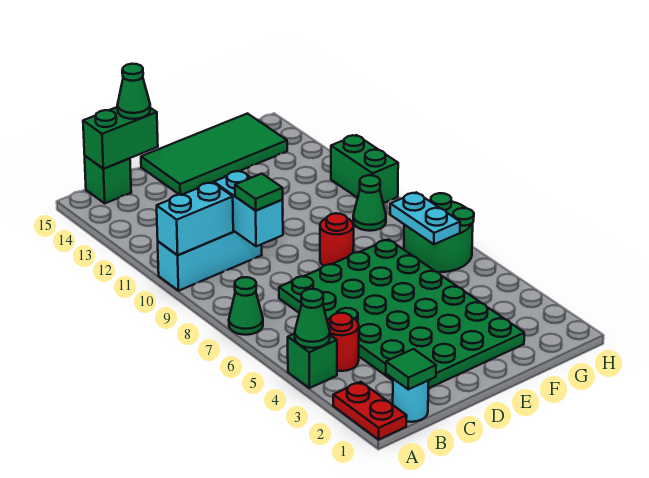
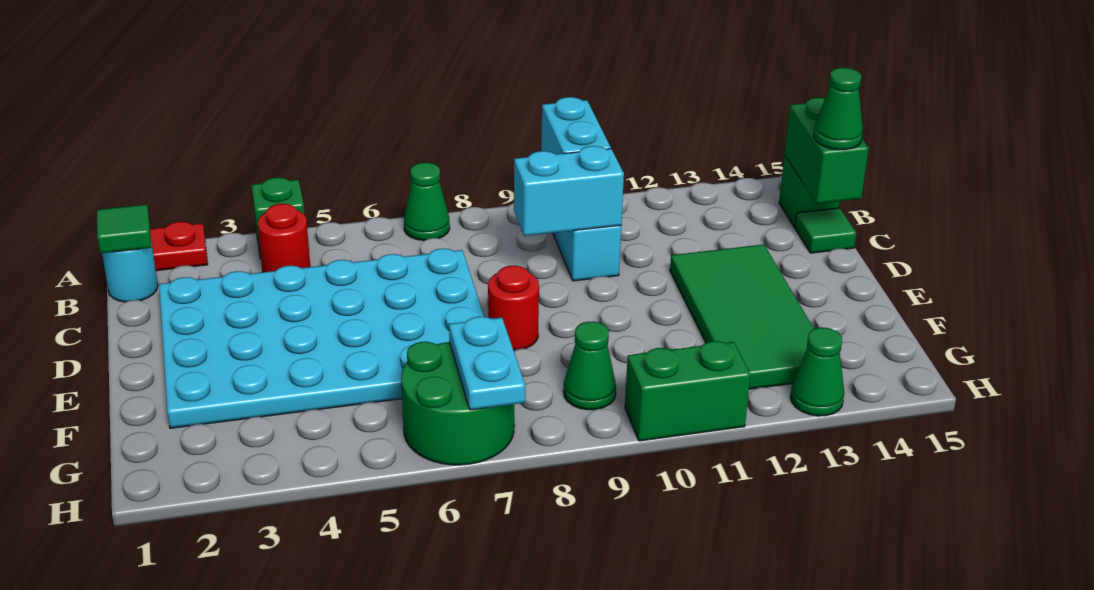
green 1x1 cone [295,289,330,348] -> green 1x1 cone moved to [790,328,844,416]
green 4x6 plate [279,239,524,388] -> cyan 4x6 plate [159,249,484,428]
green 1x1 tile [235,174,283,211] -> green 1x1 tile moved to [795,208,856,253]
green 2x4 tile [141,114,287,195] -> green 2x4 tile moved to [670,244,814,389]
cyan 1x2 plate [390,192,460,244] -> cyan 1x2 plate turned to [449,317,525,410]

